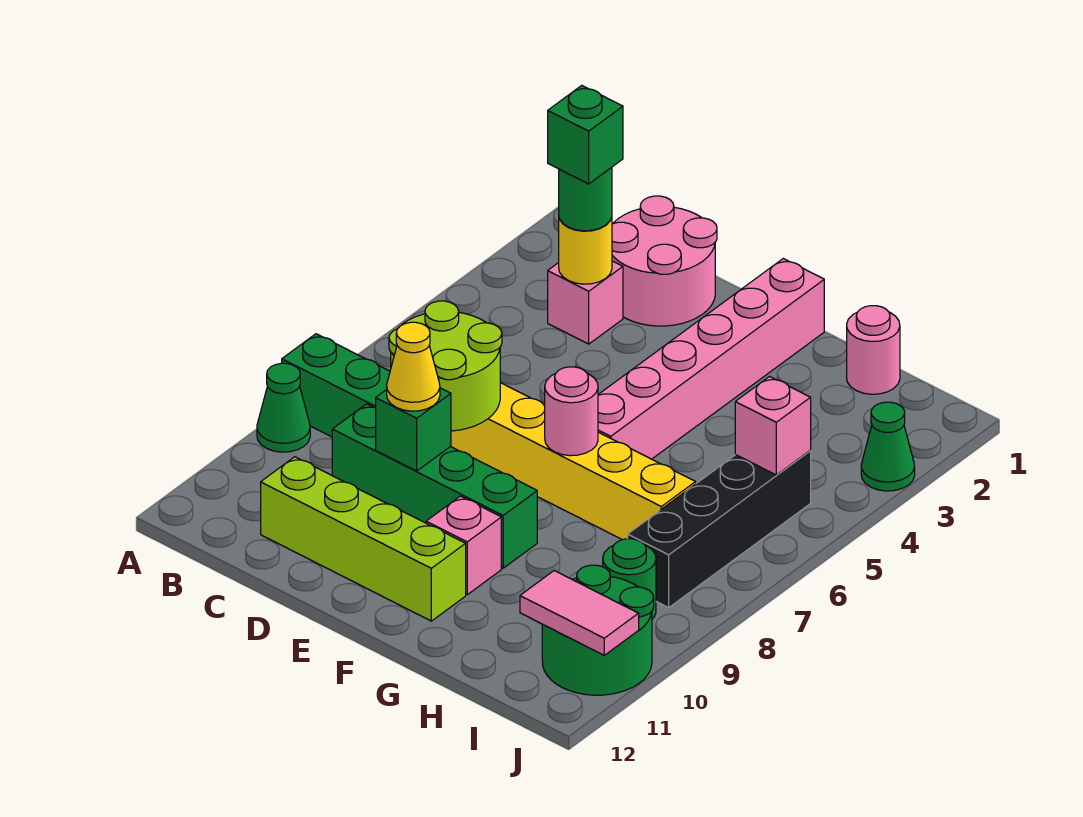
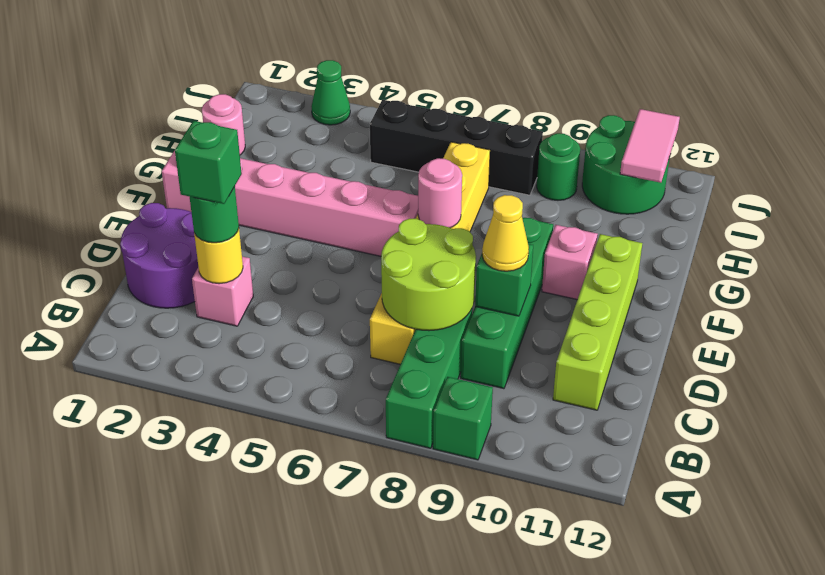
green 1x1 cone [257,363,310,452] -> green 1x1 brick [433,377,493,460]
pink 2x2 round brick [612,196,717,326] -> purple 2x2 round brick [120,203,198,308]
pink 1x1 brick [735,377,811,475] -> none

